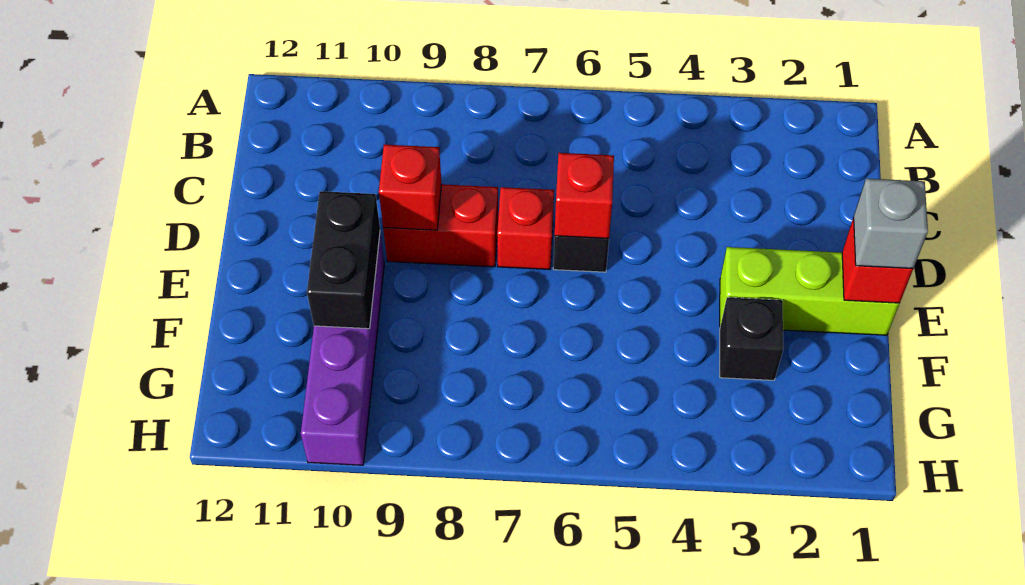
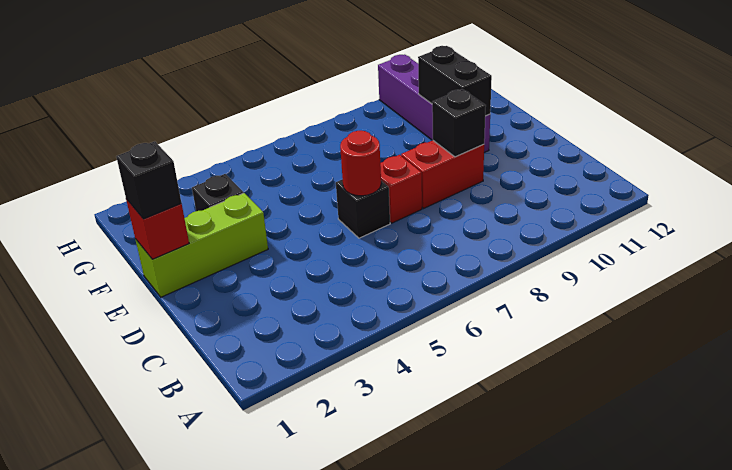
red 1x1 brick [555,153,614,238] -> red 1x1 round brick [340,131,381,196]
red 1x1 brick [379,145,441,230] -> black 1x1 brick [432,89,486,157]
grey 1x1 brick [854,179,928,269] -> black 1x1 brick [116,141,181,219]

